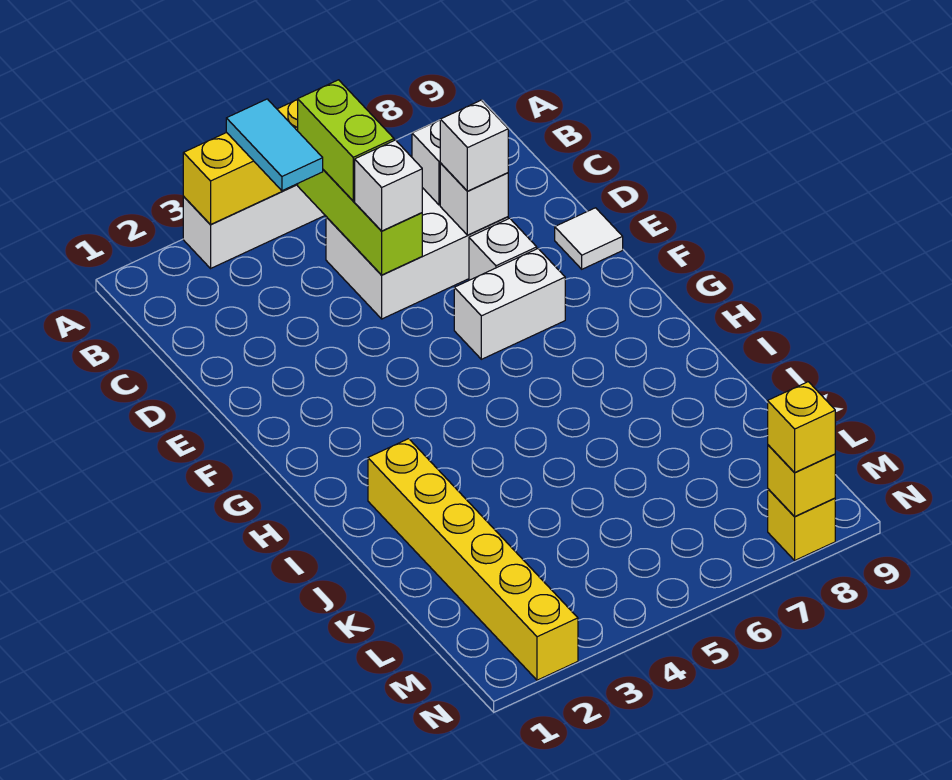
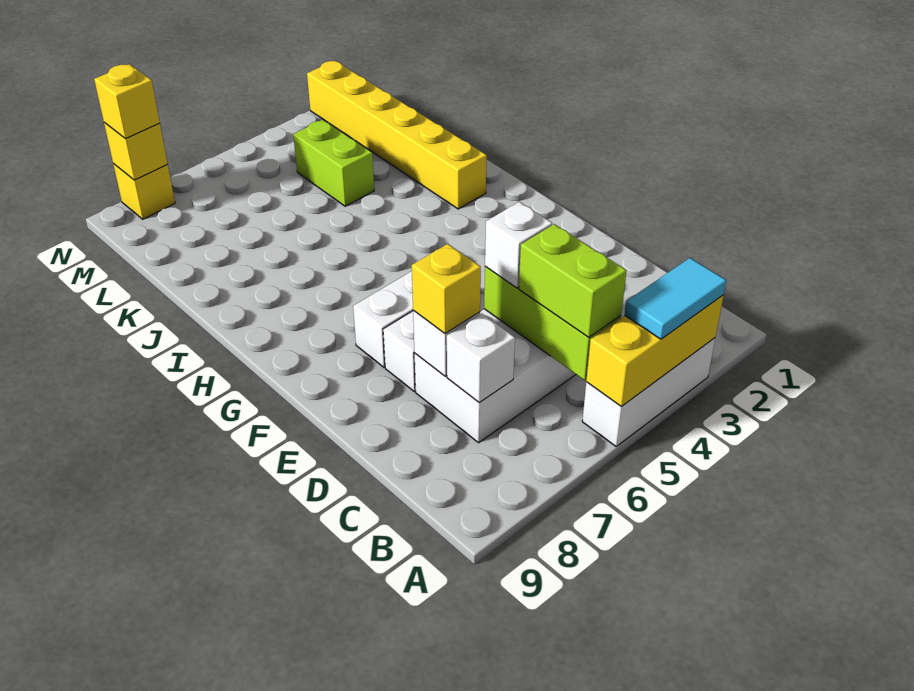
cyan 1x2 tile [226,99,323,191] -> cyan 1x2 tile turned to [625,258,726,339]
white 1x1 brick [440,100,508,191] -> yellow 1x1 brick [412,244,481,334]
white 1x1 tile [555,208,623,269] -> none
none -> lime 1x2 brick [293,120,374,206]

